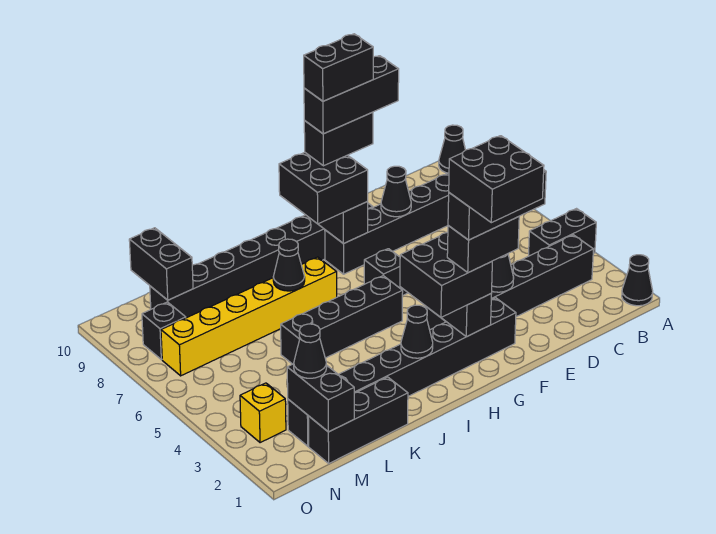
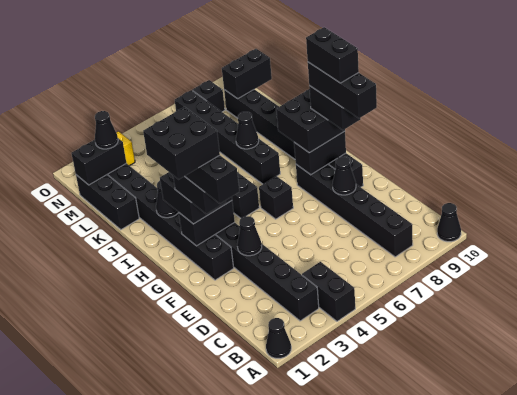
yellow 1x6 brick [161,257,337,376] -> black 1x6 brick [175,90,280,184]

